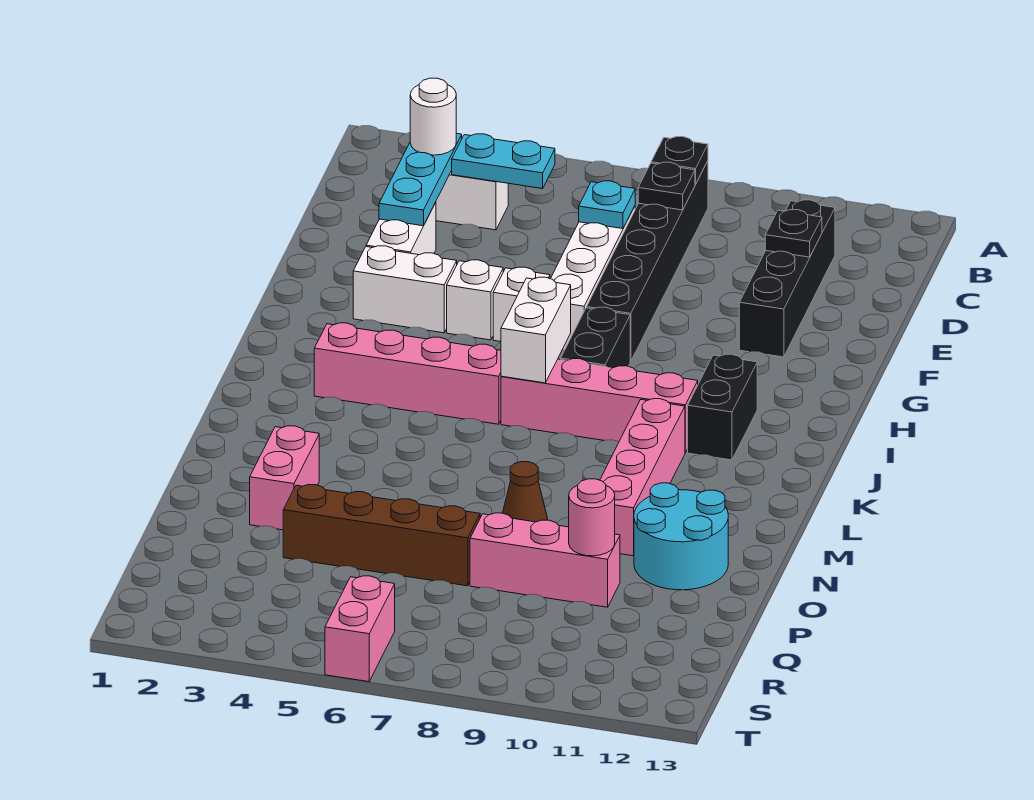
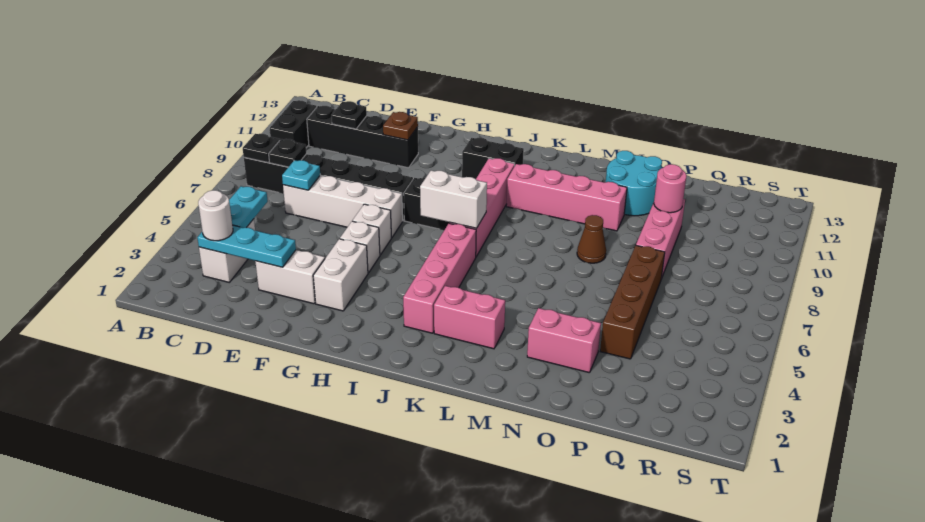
none -> black 1x2 brick [270,100,317,148]
none -> brown 1x1 plate [383,112,418,140]
pink 1x2 brick [325,576,395,682] -> pink 1x2 brick moved to [434,286,505,349]

